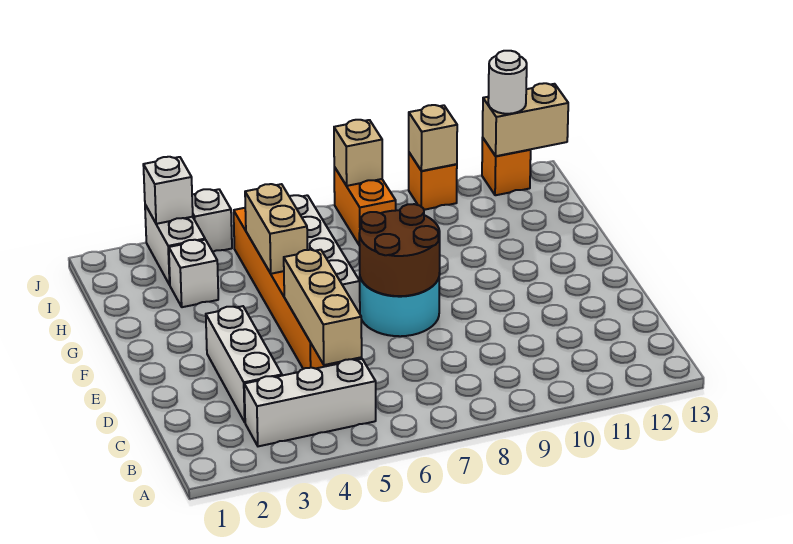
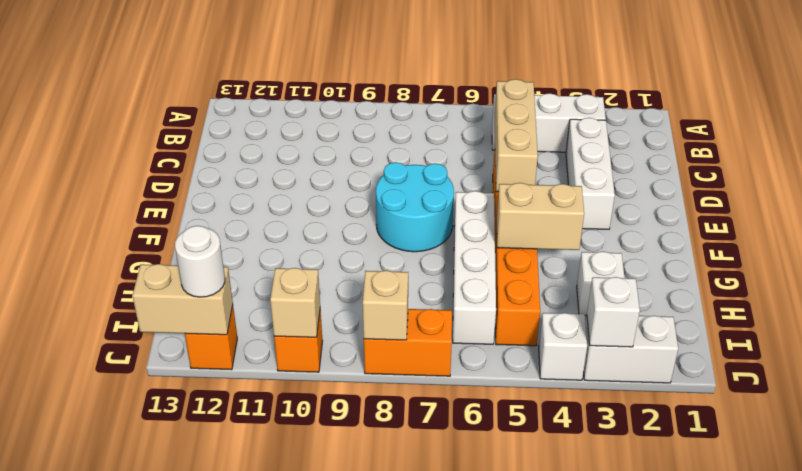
brown 2x2 round brick [359,204,440,296] -> none
tan 1x2 brick [245,184,307,274] -> tan 1x2 brick turned to [497,183,584,250]
white 1x2 brick [145,205,205,285] -> white 1x2 brick turned to [584,316,678,383]
orange 1x2 brick [334,167,396,246] -> orange 1x2 brick turned to [364,309,452,376]

